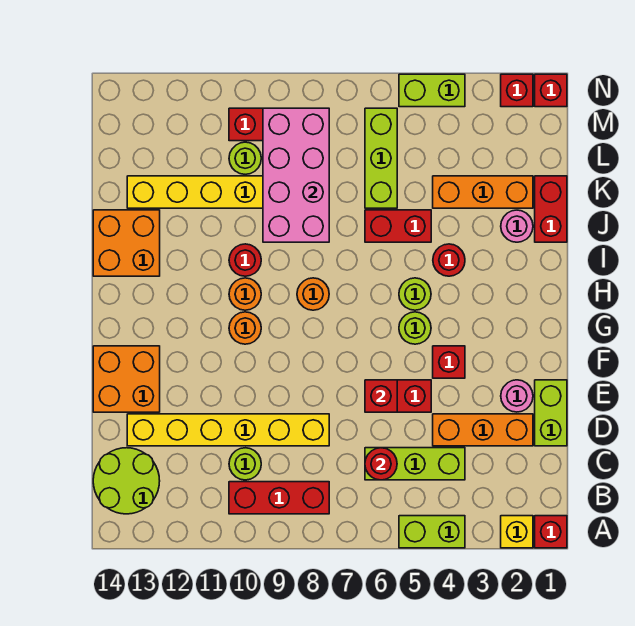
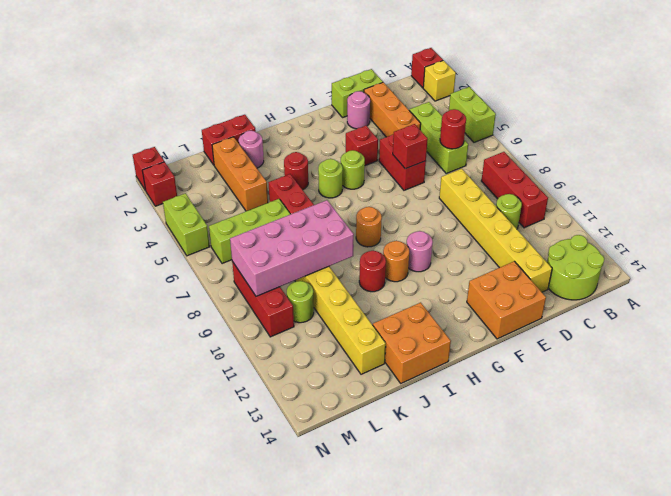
orange 1x1 round brick [229,312,261,344] -> pink 1x1 round brick [407,231,433,272]

